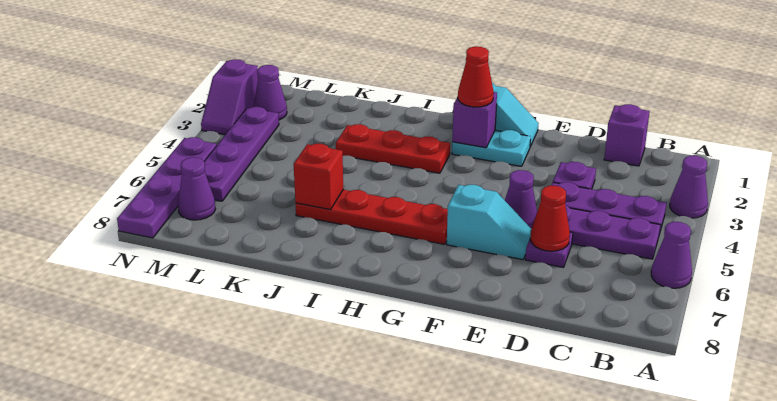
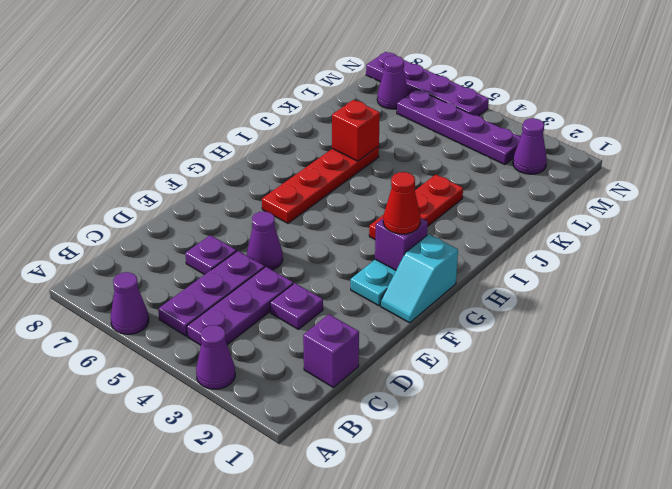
red 1x1 cone [530,185,570,251] -> none
cyan 1x2 slope [447,185,531,260] -> none
purple 1x2 slope [201,59,258,135] -> none

